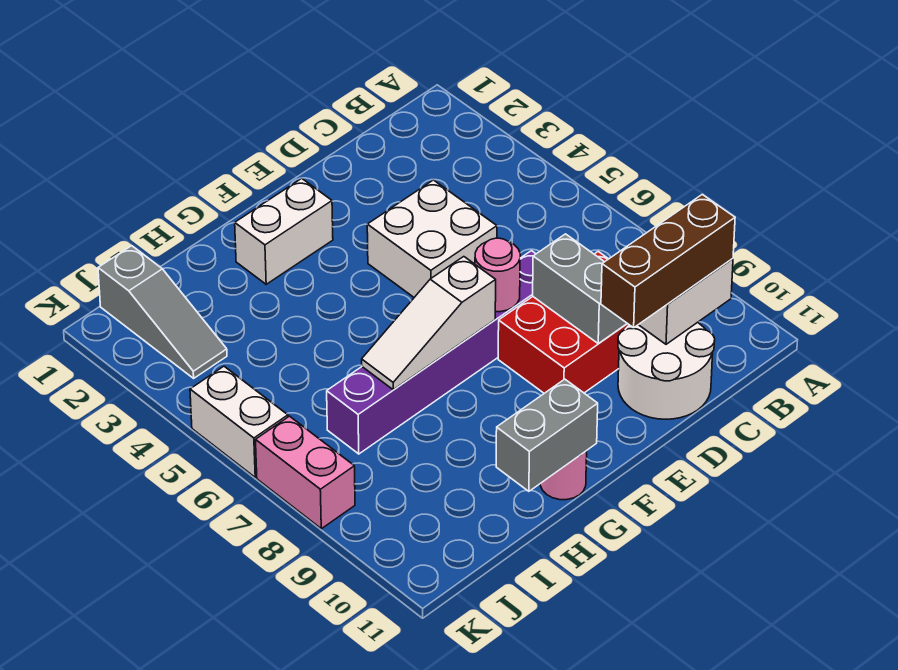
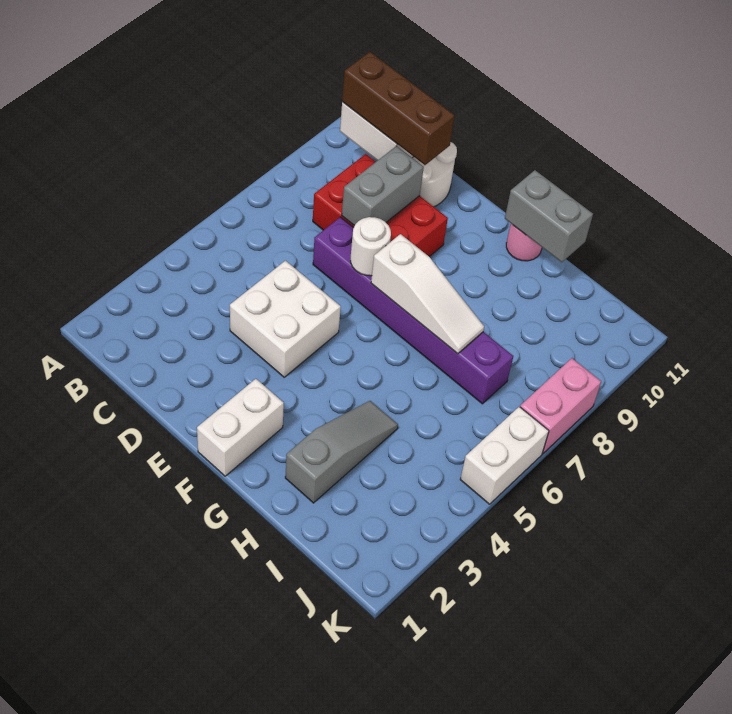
pink 1x1 round brick [475,238,520,312] -> white 1x1 round brick [351,217,391,276]
white 1x2 brick [235,178,333,284] -> white 1x2 brick turned to [197,379,284,476]
grey 1x3 slope [98,246,227,378] -> grey 1x3 slope moved to [285,401,398,503]

